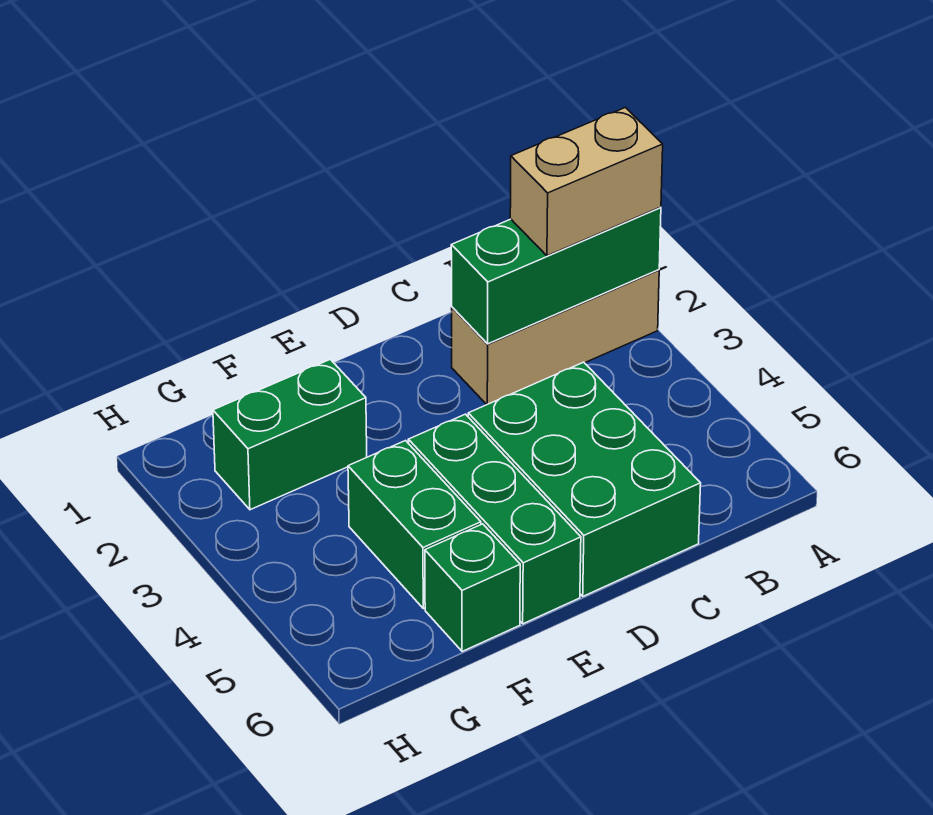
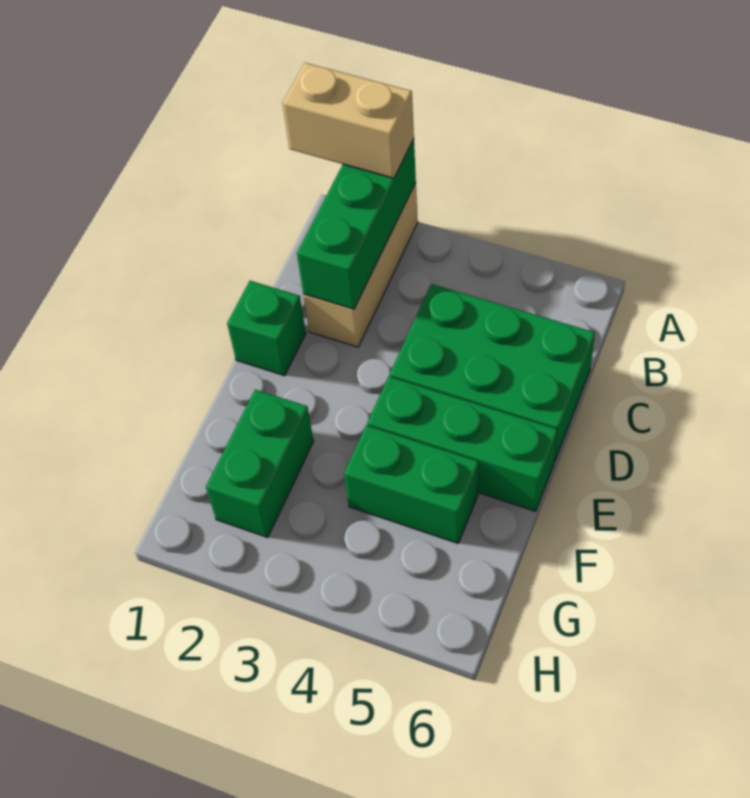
tan 1x2 brick [510,108,663,256] -> tan 1x2 brick turned to [283,63,414,178]
green 1x1 brick [425,524,520,652] -> green 1x1 brick moved to [227,281,306,376]

